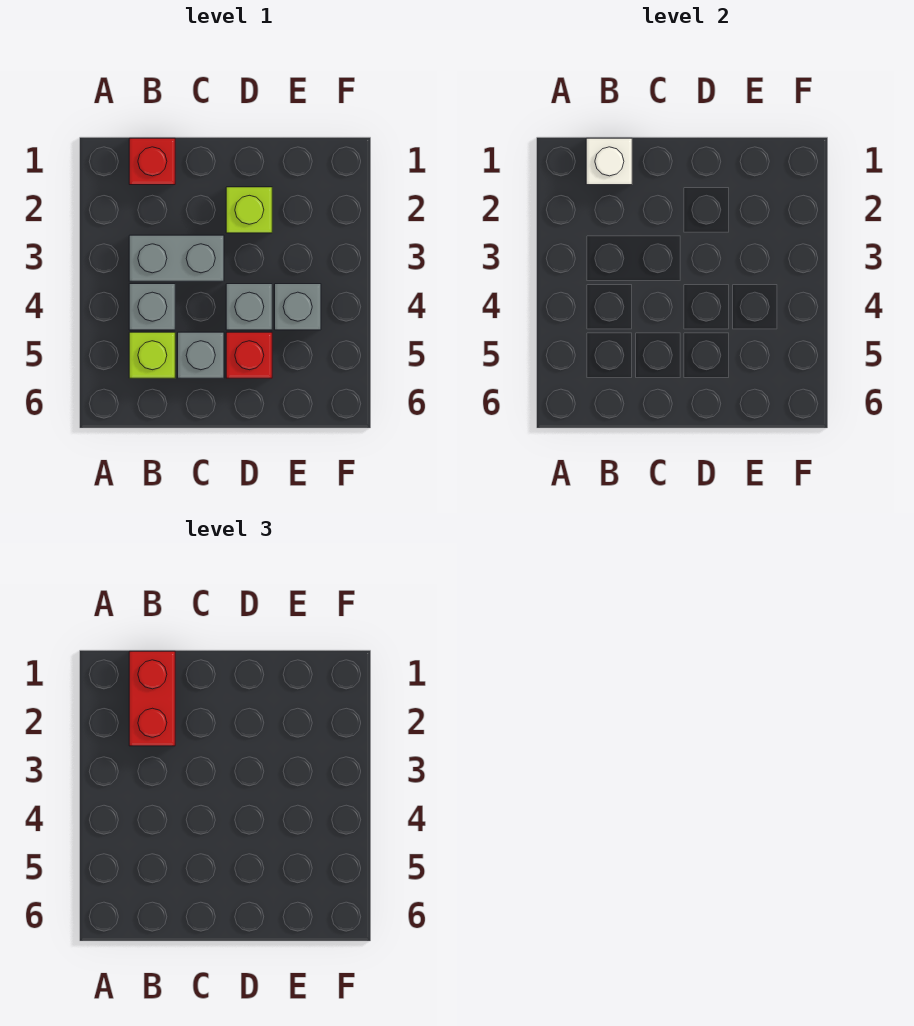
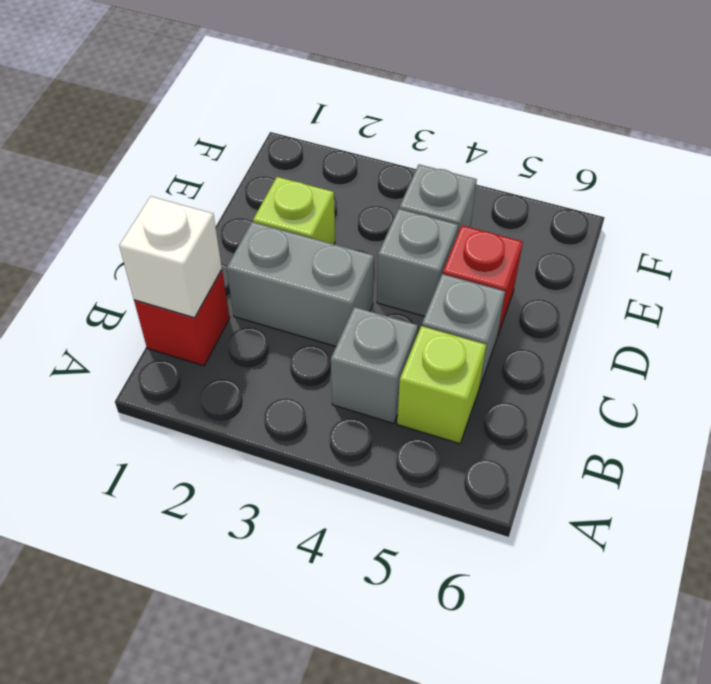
red 1x2 brick [129,651,175,746] -> none
grey 1x2 brick [129,235,224,281] -> grey 1x2 brick turned to [227,222,374,346]

